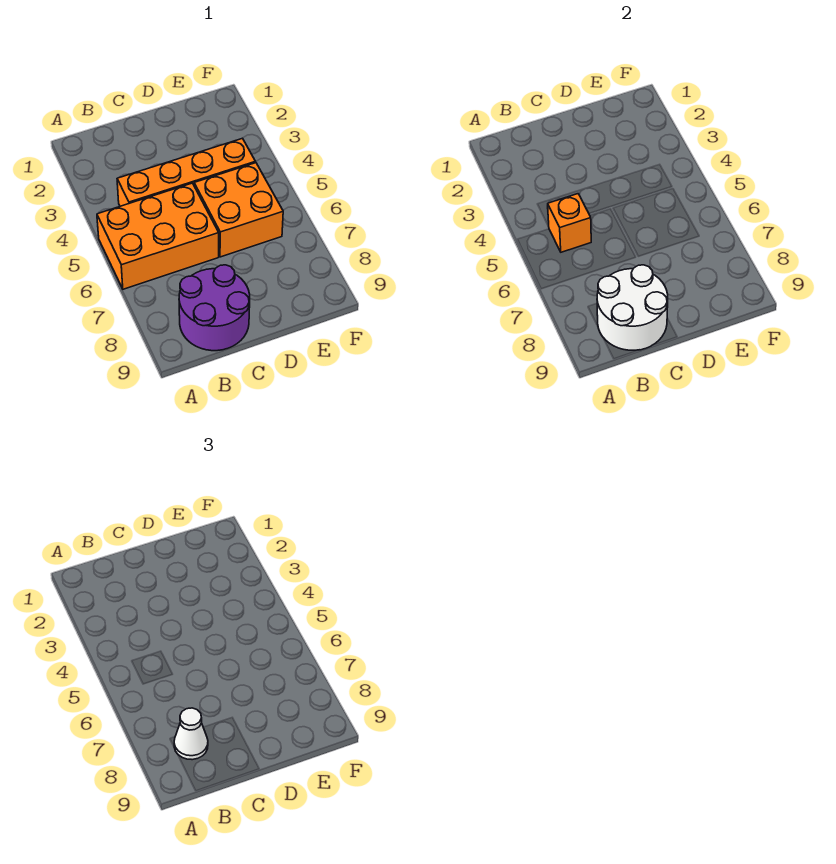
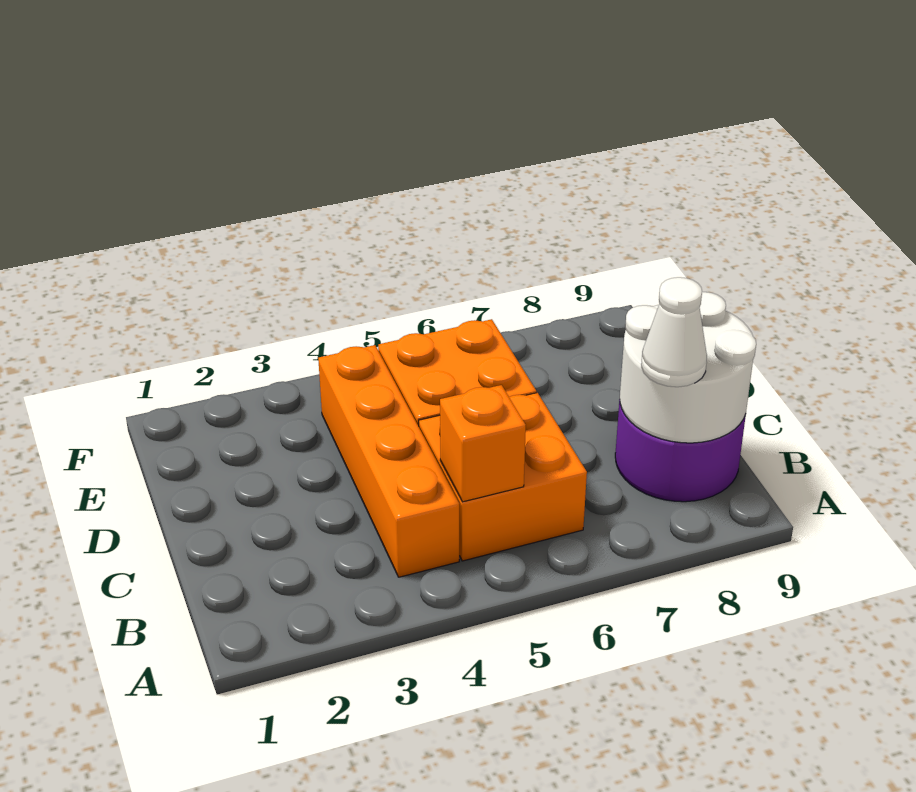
orange 2x3 brick [97,183,219,289] -> orange 2x2 brick [419,393,587,561]

